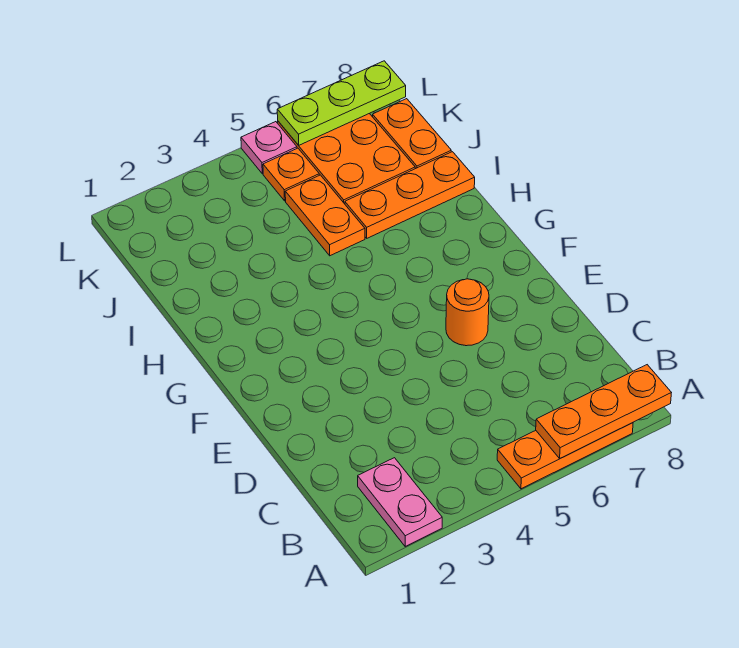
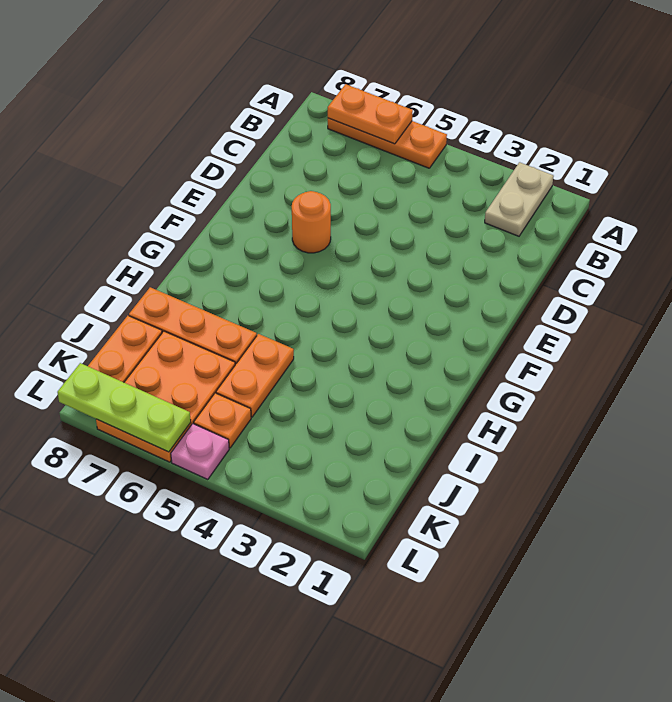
pink 1x2 plate [358,458,442,546] -> tan 1x2 plate [485,162,554,236]
orange 1x3 plate [536,365,671,458] -> orange 1x2 plate [328,84,413,144]

